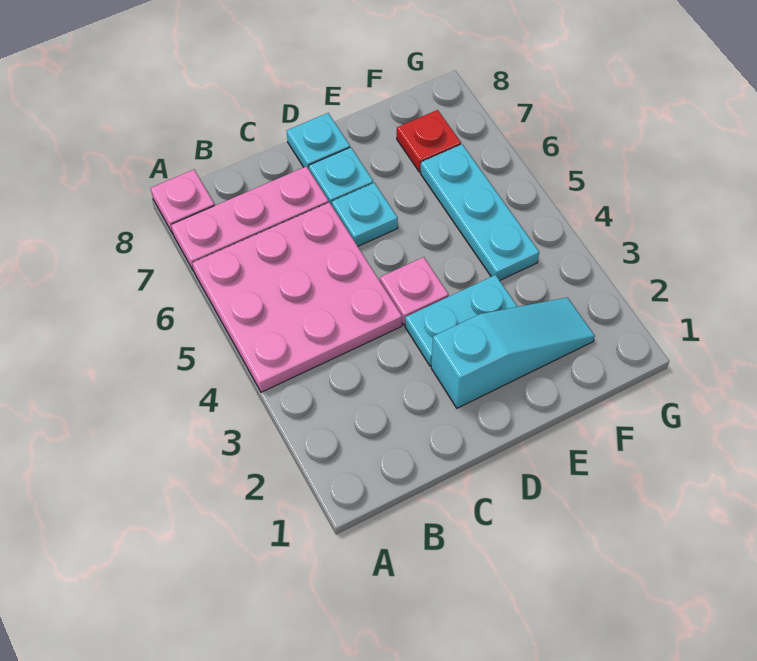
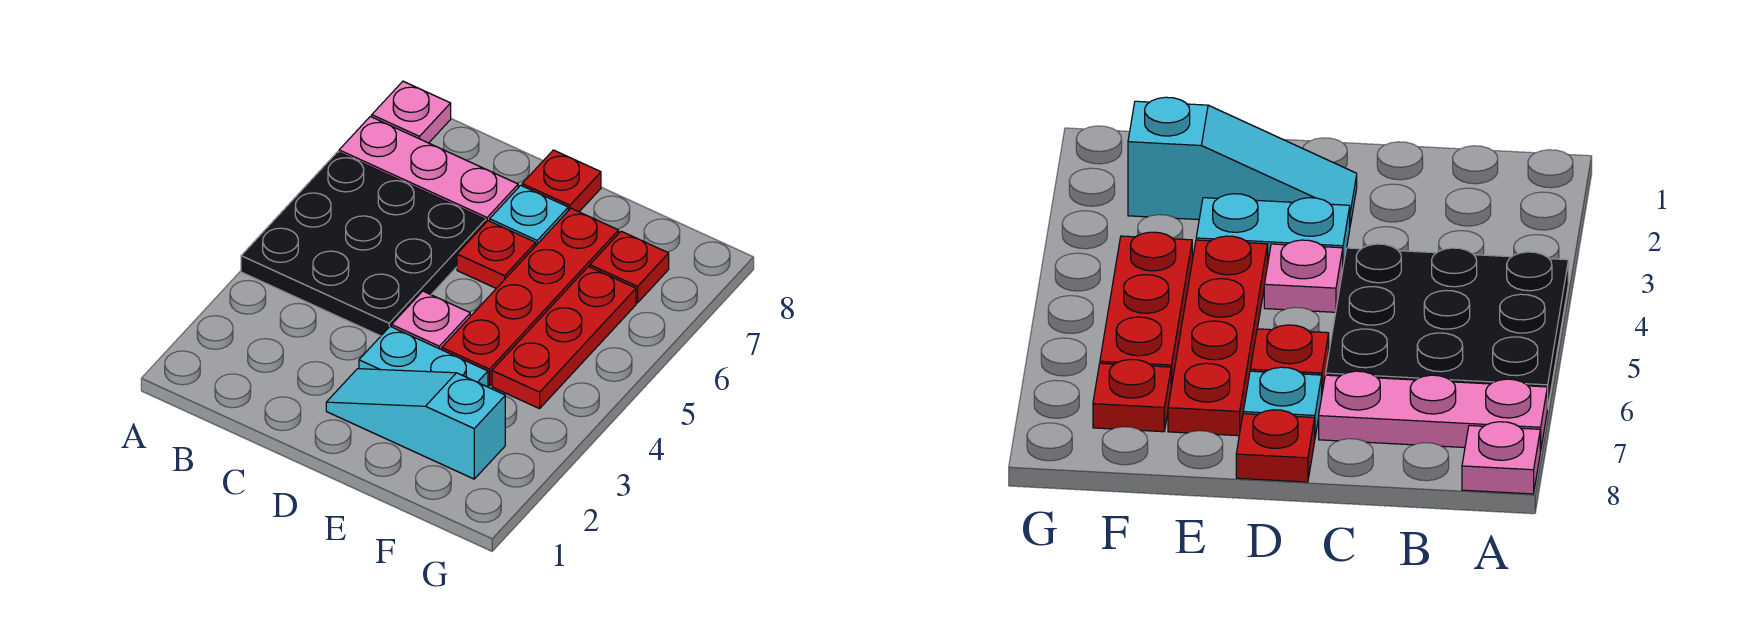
pink 3x3 plate [192,202,402,392] -> black 3x3 plate [241,152,486,336]
cyan 1x3 slope [431,297,595,408] -> cyan 1x3 slope turned to [326,369,505,479]
cyan 1x1 plate [332,183,398,246] -> red 1x1 plate [457,221,536,288]
cyan 1x1 plate [287,113,350,169] -> red 1x1 plate [522,150,601,212]
none -> red 1x4 plate [442,208,619,386]
cyan 1x3 plate [421,144,539,280] -> red 1x3 plate [492,267,636,409]

